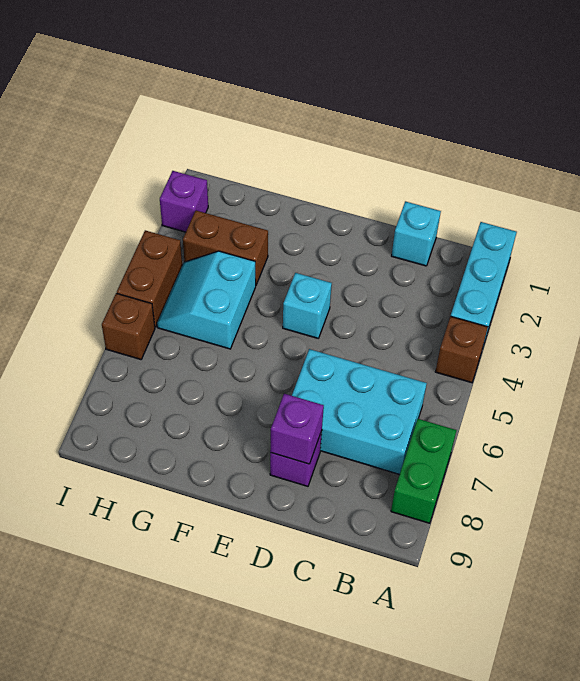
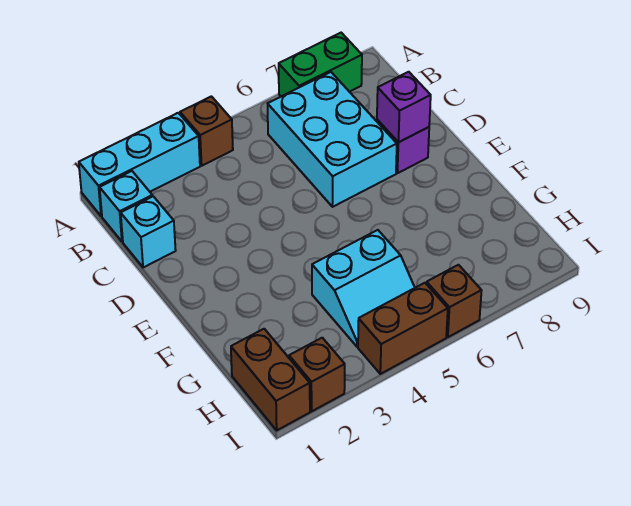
cyan 1x1 brick [283,273,332,338] -> cyan 1x1 brick moved to [100,171,152,242]
brown 1x2 brick [183,211,268,285] -> brown 1x2 brick moved to [231,329,310,430]
purple 1x1 brick [160,171,208,232] -> brown 1x1 brick [289,338,345,411]

